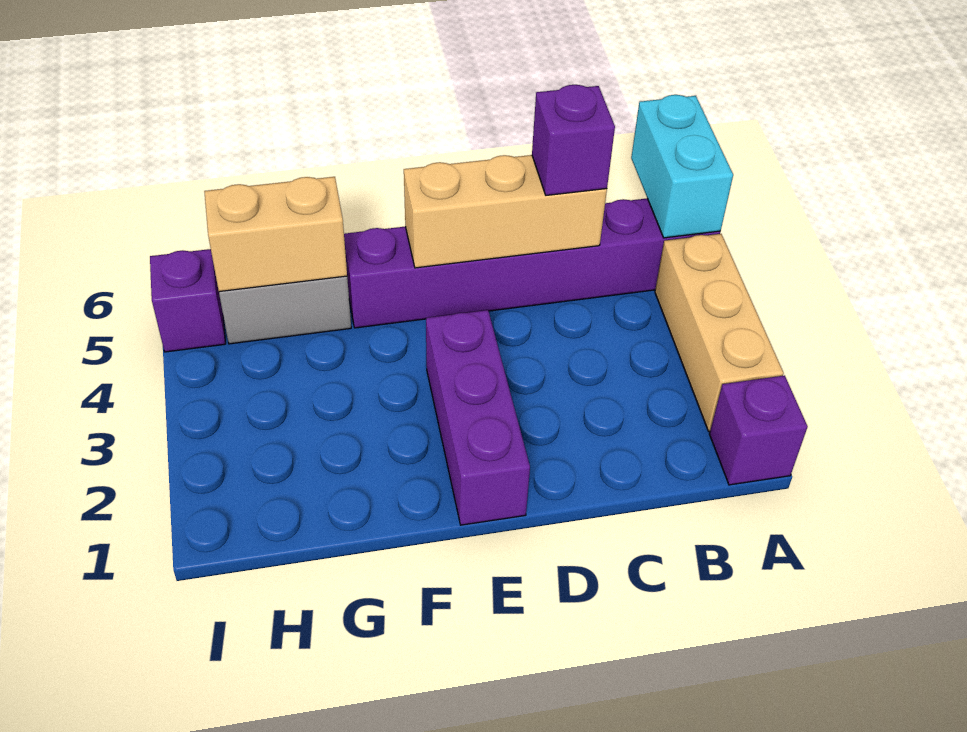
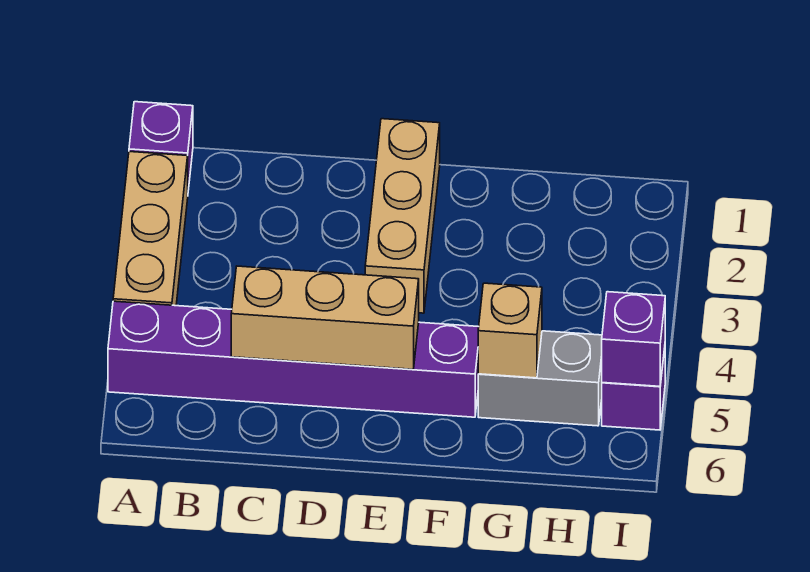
cyan 1x2 brick [631,95,733,238] -> none
purple 1x1 brick [532,85,615,195] -> purple 1x1 brick moved to [602,292,665,386]
purple 1x3 brick [426,310,530,525] -> tan 1x3 brick [365,119,440,313]
tan 1x2 brick [204,177,347,292] -> tan 1x1 brick [478,283,542,378]

